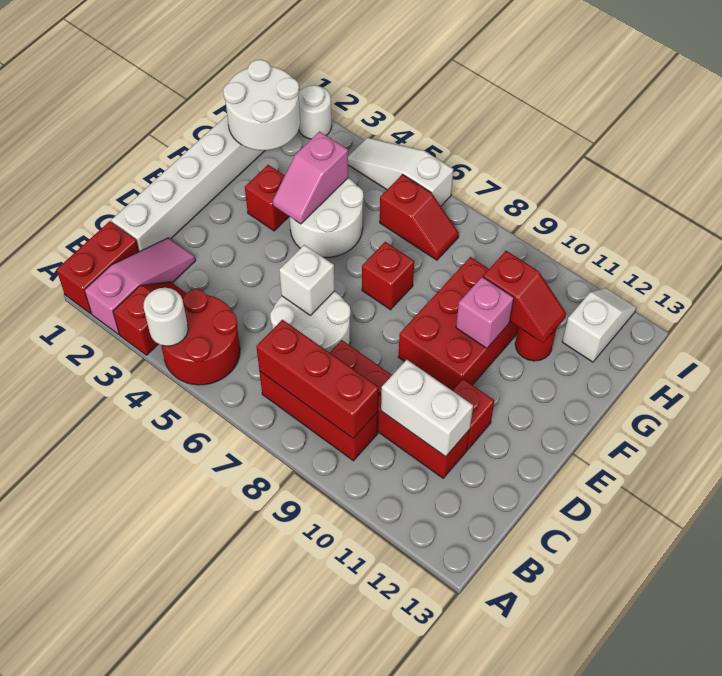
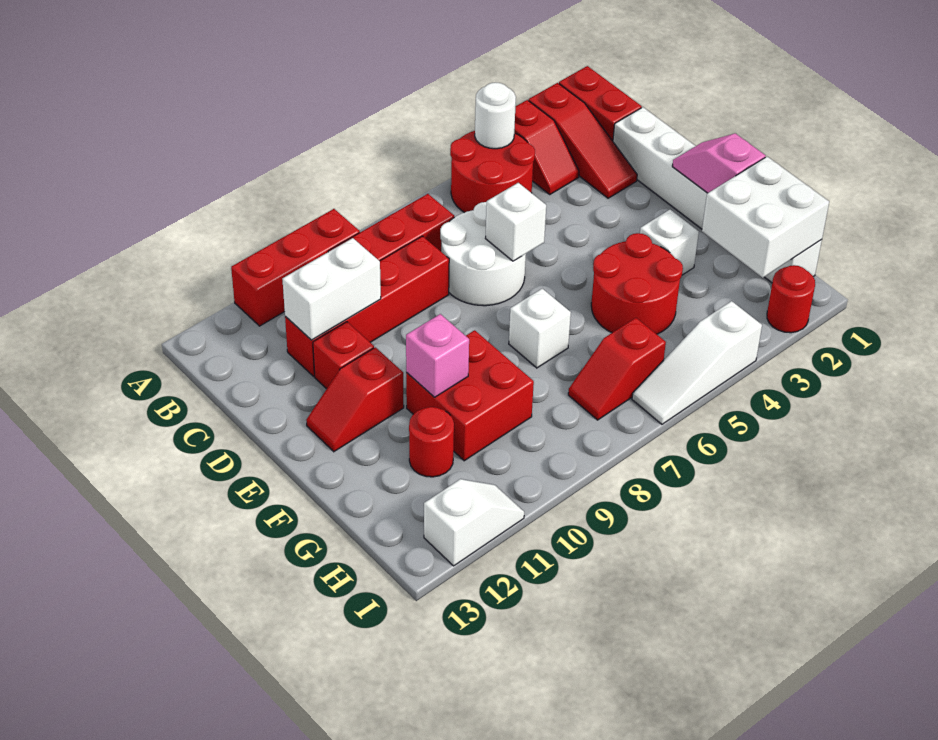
pink 1x3 slope [85,238,196,334] -> red 1x3 slope [529,83,637,198]
red 1x3 brick [256,320,379,438] -> red 1x3 brick moved to [231,209,360,326]
red 2x3 brick [399,257,518,391] -> red 2x2 brick [406,330,534,461]
red 1x1 brick [245,165,289,231] -> white 1x1 brick [640,210,699,275]
white 2x2 round brick [290,178,364,257] -> red 2x2 round brick [591,233,683,334]
pink 1x2 slope [273,132,348,224] -> pink 1x2 slope moved to [672,133,766,193]
red 1x1 brick [362,242,414,310] -> white 1x1 brick [509,289,571,368]
white 2x2 round brick [223,60,300,151] -> white 2x2 brick [702,157,829,278]
red 1x2 slope [483,251,566,343] -> red 1x2 slope moved to [306,347,404,452]
white 1x2 slope [562,288,636,362] -> white 1x2 slope turned to [424,479,524,566]
white 1x1 round brick [298,85,332,139] -> red 1x1 round brick [767,265,815,333]
white 1x3 slope [348,138,453,206] -> white 1x3 slope turned to [632,301,762,424]

